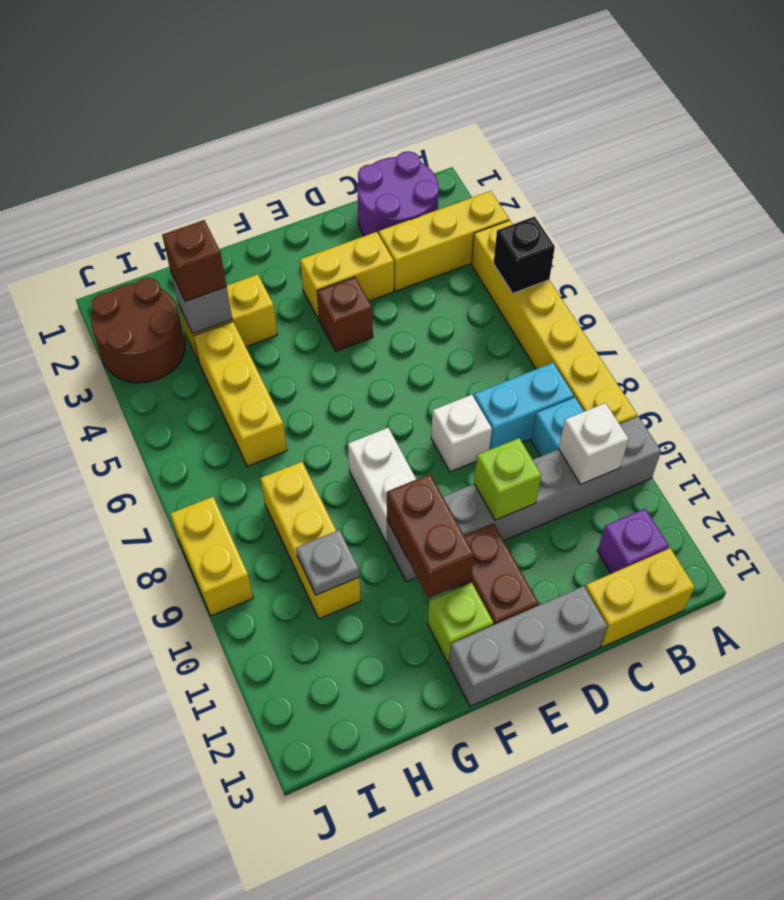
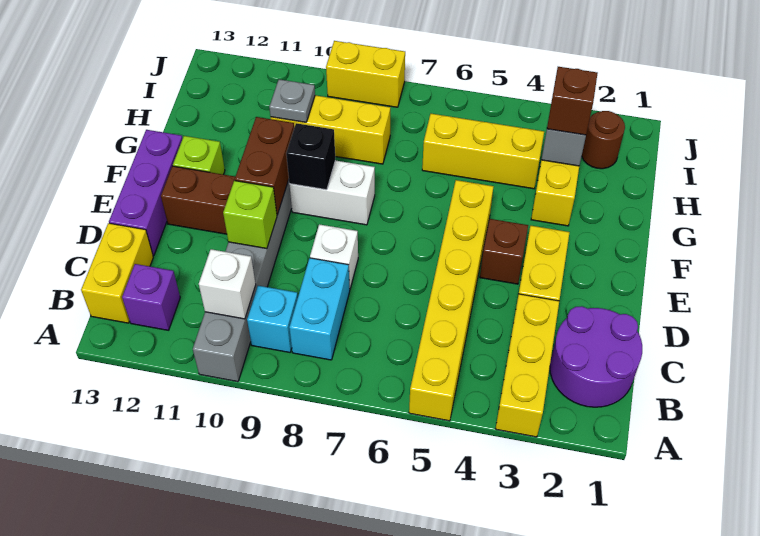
yellow 1x6 brick [471,220,637,424] -> yellow 1x6 brick turned to [409,180,494,421]
black 1x1 brick [493,217,555,294] -> black 1x1 brick moved to [286,123,335,190]
grey 1x3 brick [449,586,607,707] -> purple 1x3 brick [109,130,183,256]
brown 1x2 brick [387,474,474,598] -> brown 1x2 brick turned to [235,117,294,215]
brown 2x2 round brick [91,278,185,383] -> brown 1x1 round brick [582,111,625,169]

